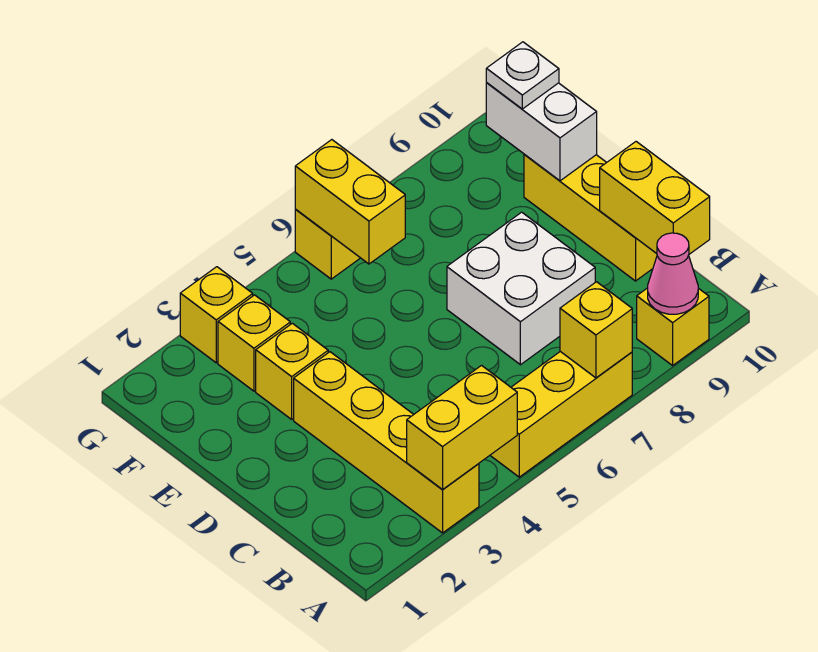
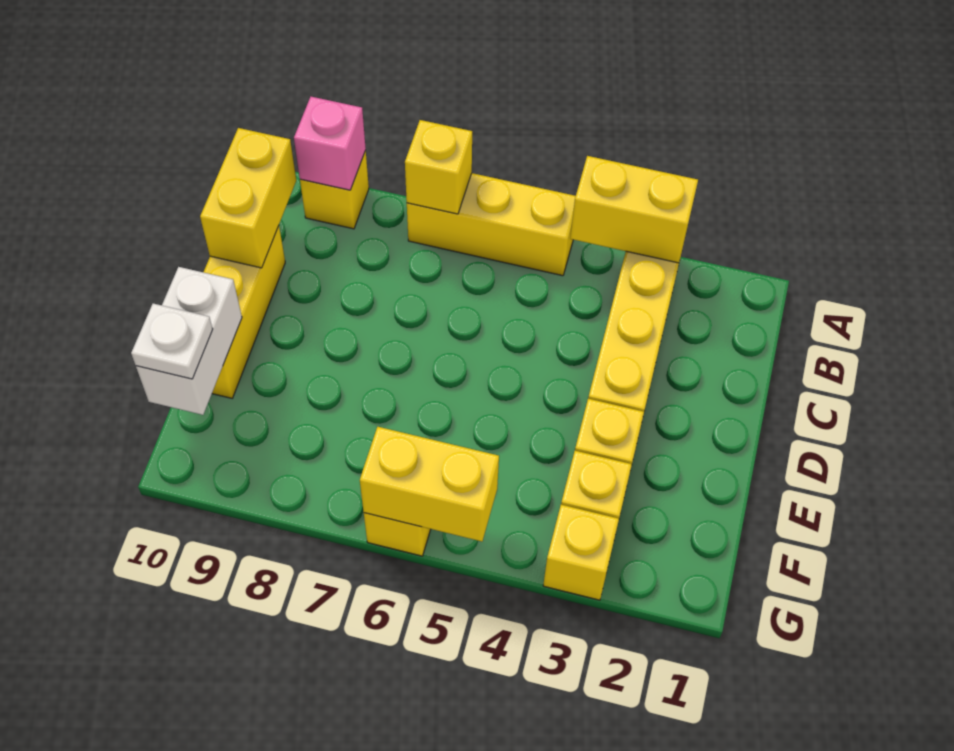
pink 1x1 cone [648,233,698,314] -> pink 1x1 brick [294,97,366,190]
white 2x2 brick [447,212,595,365] -> none
yellow 1x2 brick [295,140,405,264] -> yellow 1x2 brick turned to [360,427,499,541]

